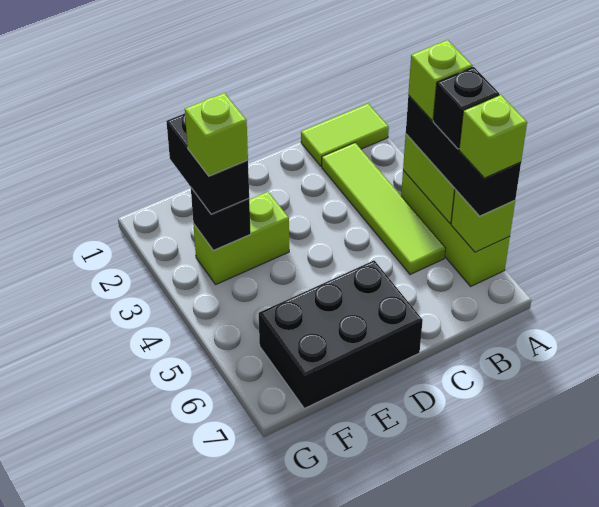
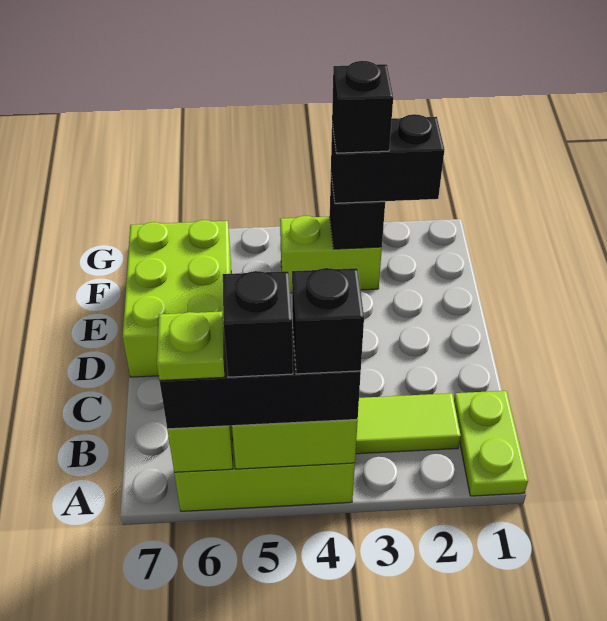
lime 1x2 tile [301,104,389,166] -> lime 1x2 plate [454,391,528,496]
lime 1x1 brick [408,40,473,121] -> black 1x1 brick [292,268,364,374]
lime 1x1 brick [459,95,527,178] -> lime 1x1 plate [157,312,225,381]
black 2x3 brick [259,260,423,408] -> lime 2x3 brick [122,220,231,377]
lime 1x2 brick [193,192,289,284] -> lime 1x2 brick turned to [280,216,382,293]
lime 1x1 brick [185,93,248,176] -> black 1x1 brick [332,61,393,153]

